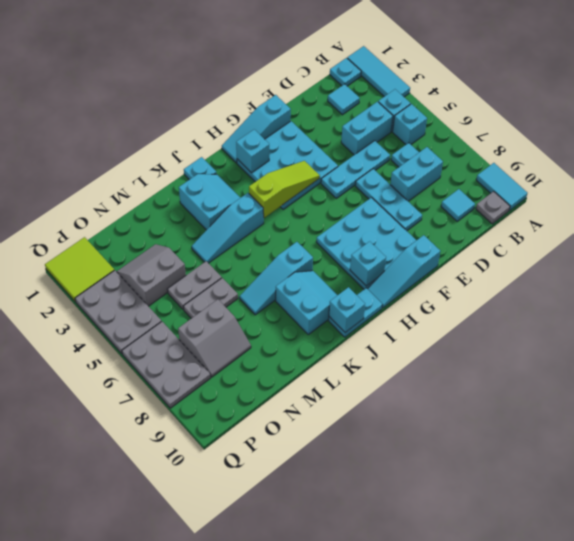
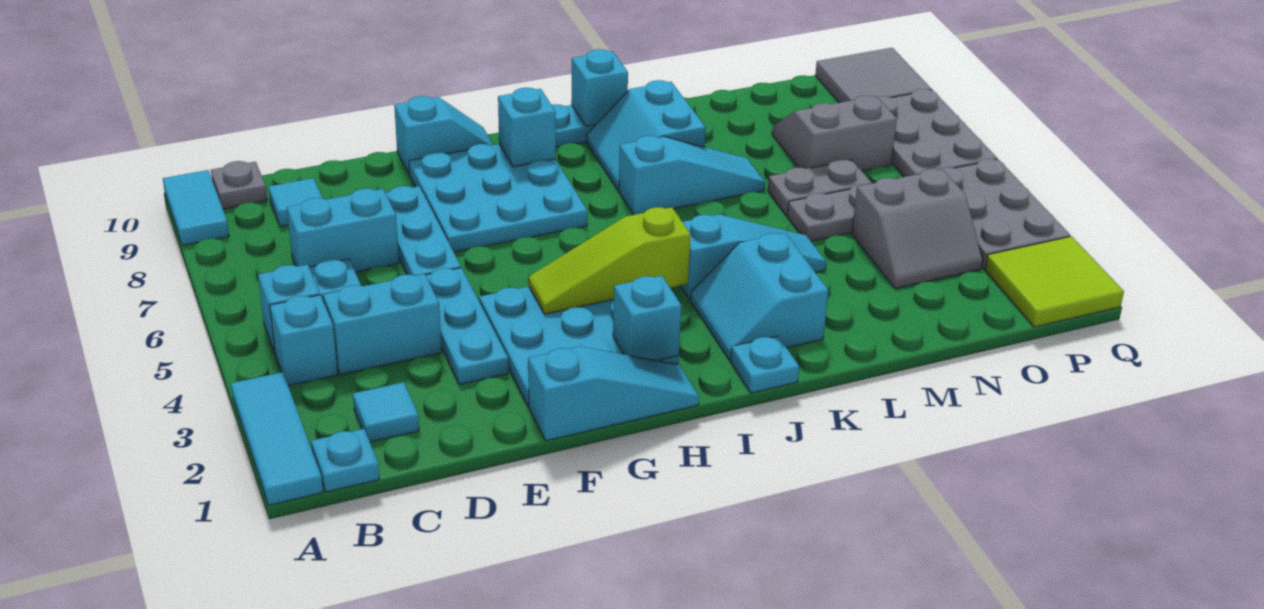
cyan 1x3 plate [321,141,390,198] -> cyan 1x3 plate turned to [426,268,508,385]
cyan 1x3 slope [368,235,440,308] -> cyan 1x2 slope [394,96,493,175]
none -> grey 2x2 tile [815,48,932,103]

